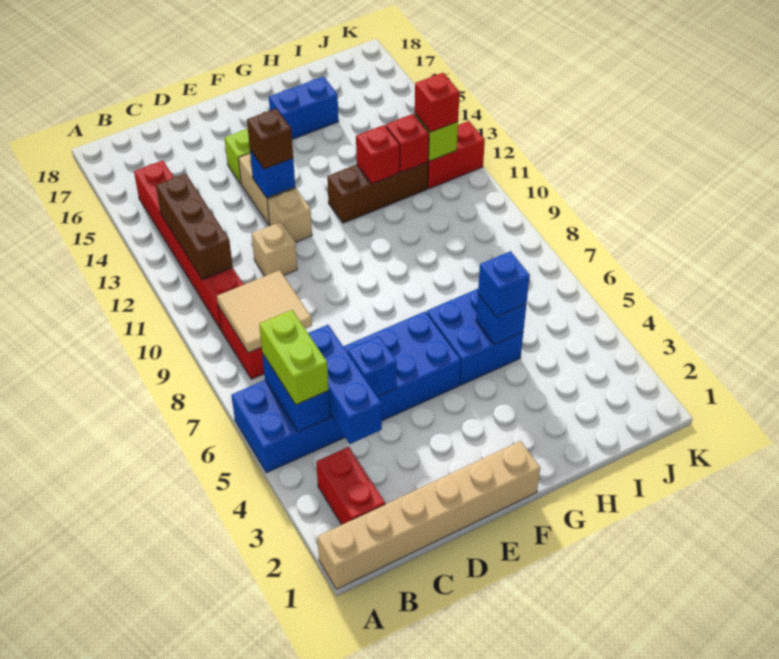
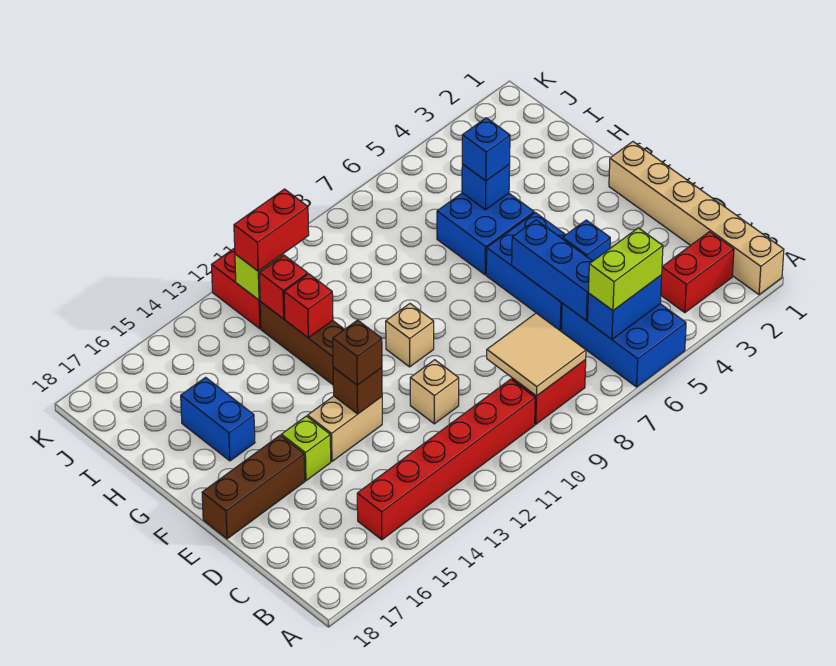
brown 1x3 brick [156,174,233,280] -> brown 1x3 brick moved to [202,435,305,539]
blue 1x3 brick [308,325,382,444] -> blue 1x3 brick turned to [512,220,593,320]
tan 1x1 brick [267,188,312,242] -> tan 1x1 brick moved to [386,304,434,367]
blue 1x1 brick [250,150,295,198] -> brown 1x1 brick [333,367,382,414]
red 1x1 brick [415,73,460,132] -> red 1x2 brick [234,189,309,271]

